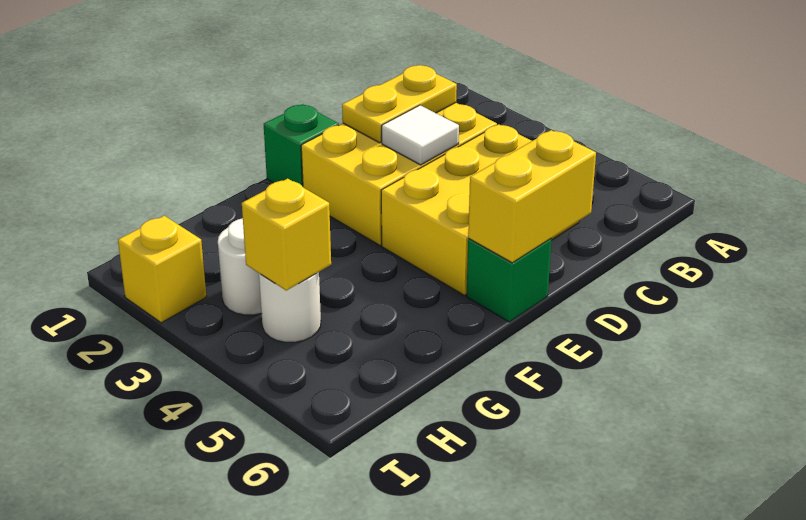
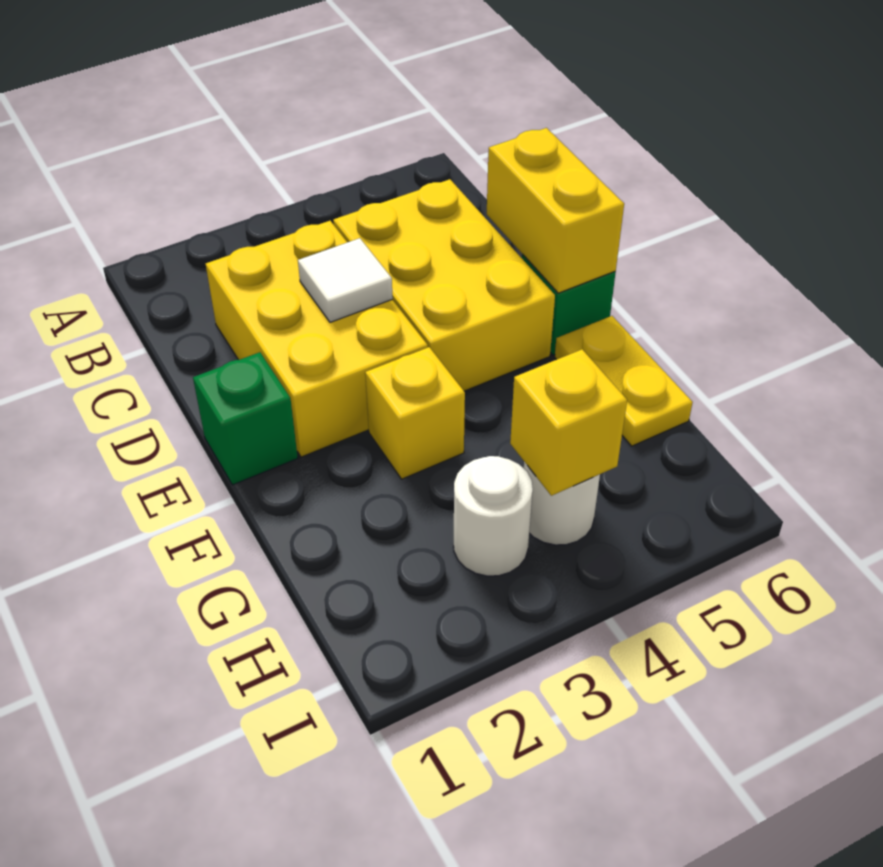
yellow 1x2 plate [342,65,457,143] -> yellow 1x2 plate moved to [555,316,693,446]
yellow 1x1 brick [118,216,206,323] -> yellow 1x1 brick moved to [365,347,465,479]

